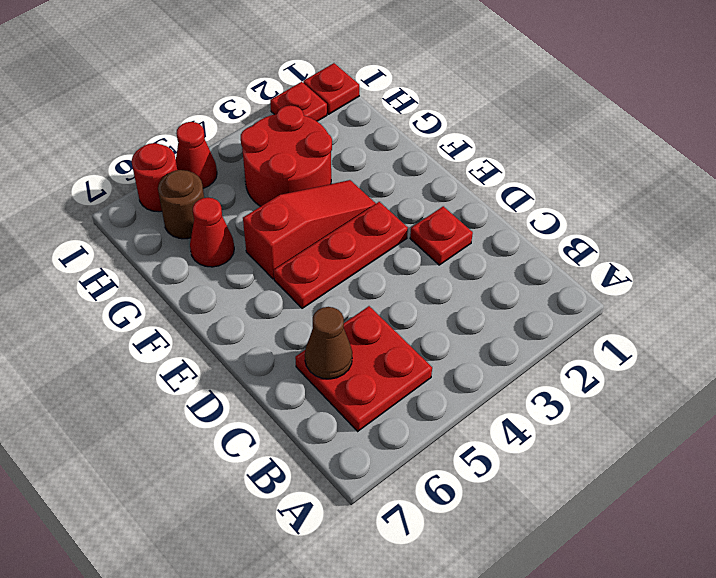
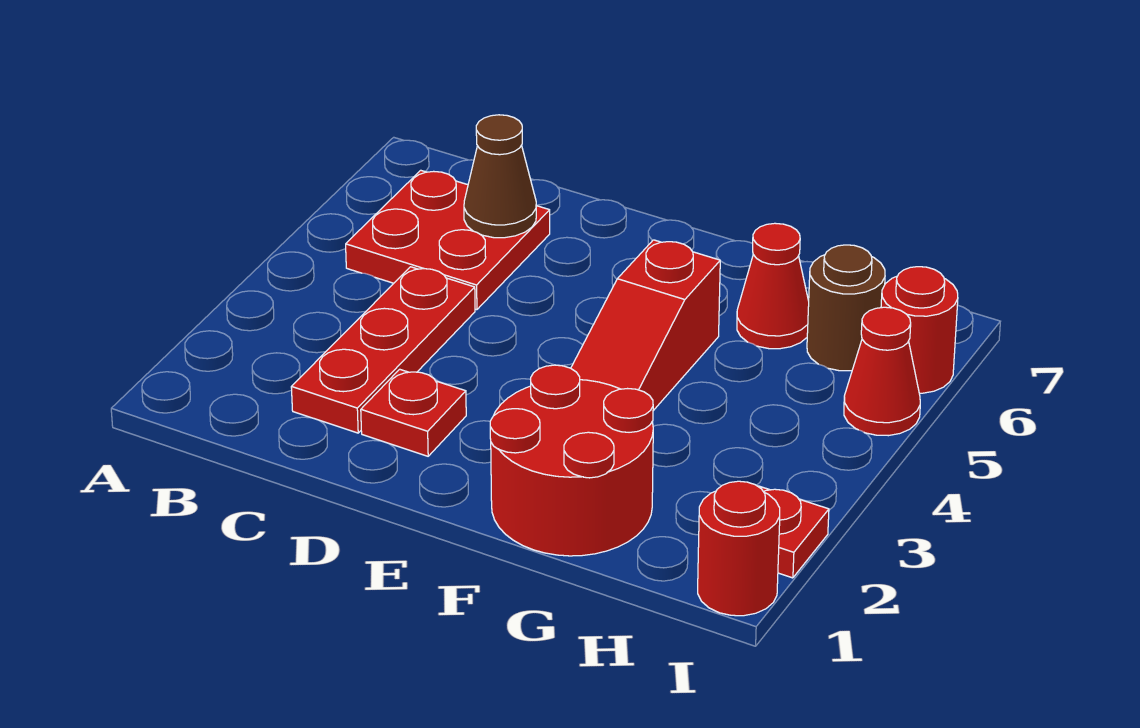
red 1x3 plate [274,202,408,308] -> red 1x3 plate moved to [291,267,475,433]
red 2x2 round brick [241,105,332,206] -> red 2x2 round brick moved to [490,365,653,556]
red 1x1 plate [303,63,359,114] -> red 1x1 round brick [698,481,780,616]

